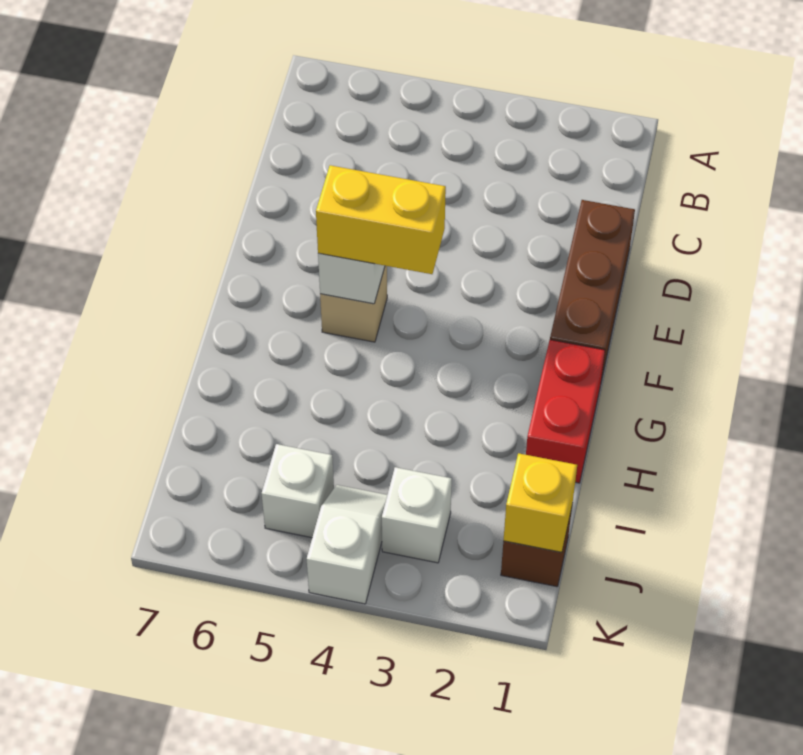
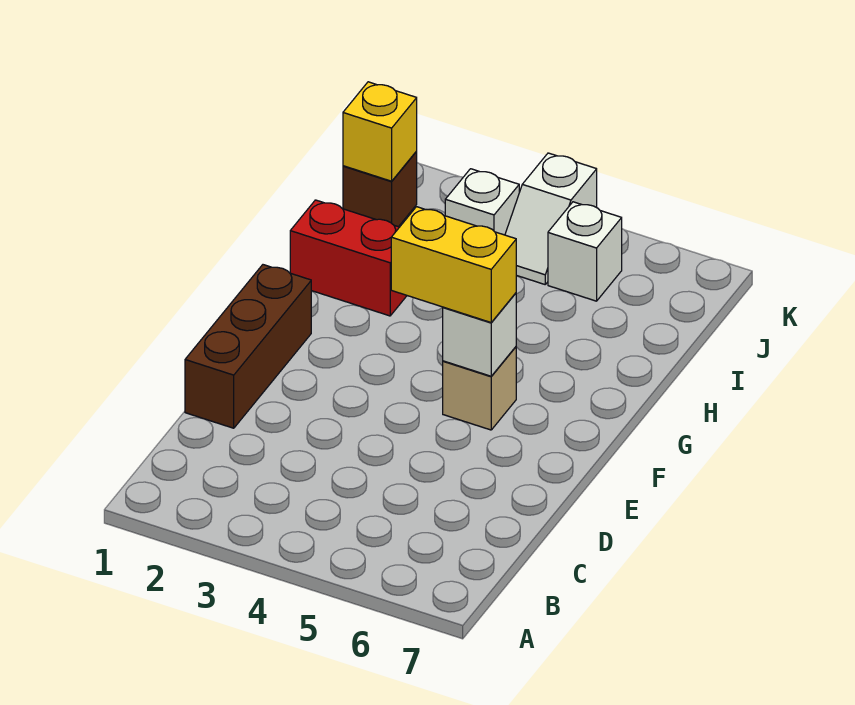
red 1x2 brick [526,340,605,483] -> red 1x2 brick turned to [290,200,407,316]

